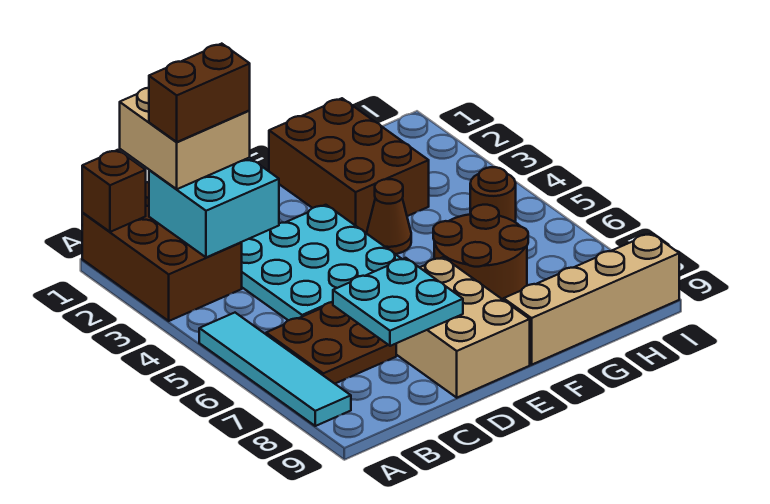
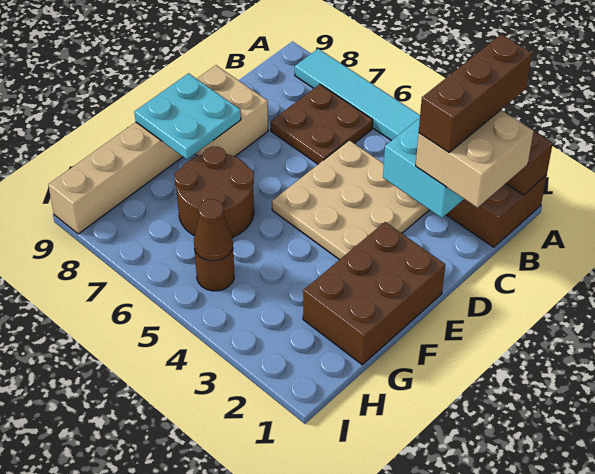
brown 1x2 brick [149,44,250,142] -> brown 1x3 brick [419,34,532,152]
cyan 3x3 plate [241,205,401,320] -> tan 3x3 plate [272,140,429,260]
cyan 2x2 plate [333,258,463,346] -> cyan 2x2 plate moved to [134,73,241,160]
tan 2x3 brick [396,257,530,398] -> tan 2x2 brick [196,65,268,157]
brown 2x3 brick [269,98,429,233] -> brown 2x3 brick turned to [303,222,445,365]
brown 1x1 cone [367,179,411,254] -> brown 1x1 cone moved to [194,199,233,261]

